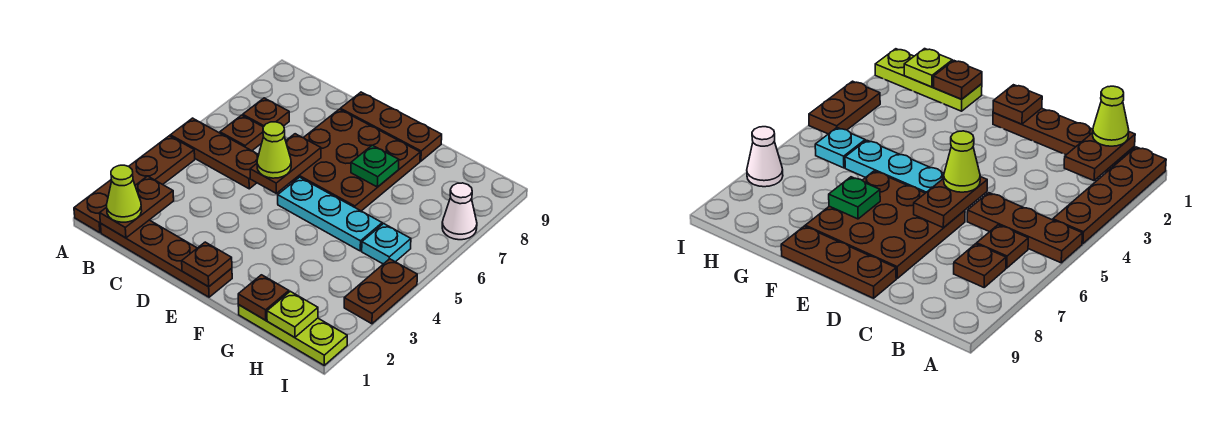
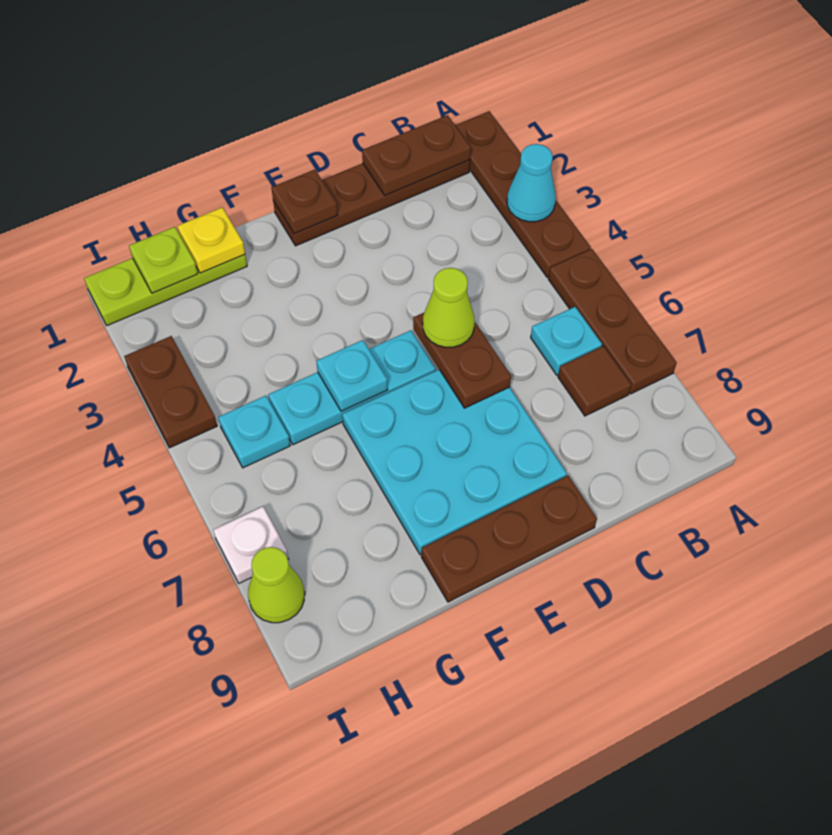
none -> cyan 1x1 cone [507,144,556,222]
brown 1x3 plate [170,118,259,189] -> brown 1x3 plate turned to [548,249,677,394]
brown 1x2 plate [100,176,174,238] -> brown 1x2 plate turned to [362,115,471,195]
lime 1x1 cone [107,165,142,222] -> lime 1x1 cone moved to [248,547,305,623]
brown 1x1 plate [220,115,263,151] -> cyan 1x1 plate [531,307,602,375]
brown 1x1 plate [243,98,289,127] -> brown 1x1 tile [558,346,631,416]
brown 3x3 plate [292,109,420,211] -> cyan 3x3 plate [342,370,567,555]
none -> cyan 1x1 plate [316,340,388,411]
green 1x1 plate [351,145,399,187] -> none
brown 1x1 plate [238,275,289,320] -> yellow 1x1 plate [178,207,245,273]
white 1x1 cone [442,183,477,240] -> white 1x1 plate [213,506,289,583]

